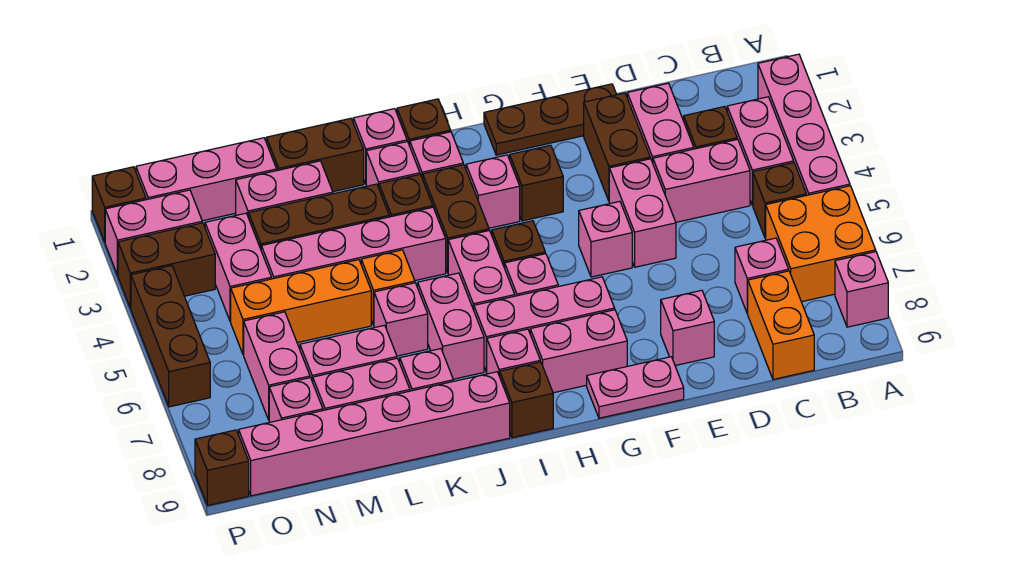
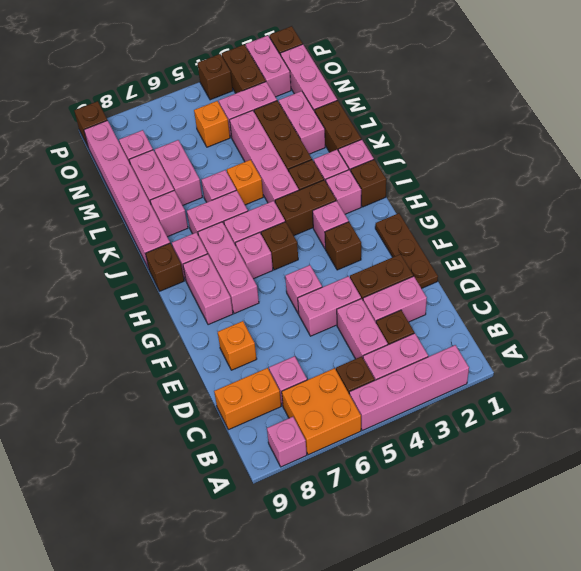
pink 1x1 brick [661,290,714,366] -> orange 1x1 brick [218,321,257,370]
pink 1x2 plate [587,357,684,418] -> none
orange 1x3 brick [231,260,371,355] -> orange 1x1 brick [194,101,230,147]
pink 1x2 brick [244,312,310,420] -> none
brown 1x3 brick [131,266,210,407] -> brown 1x1 brick [198,54,233,100]

